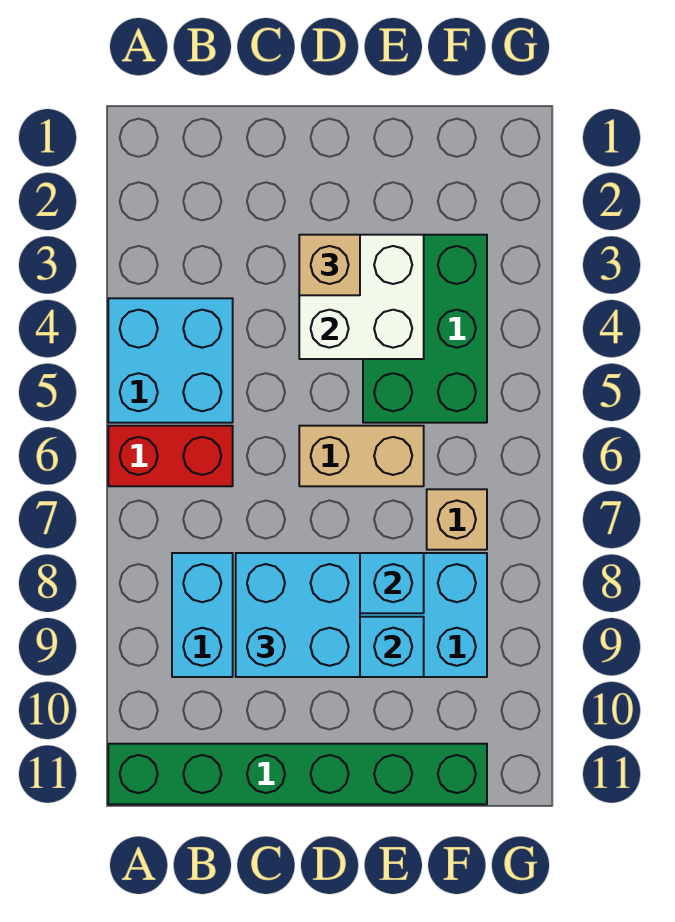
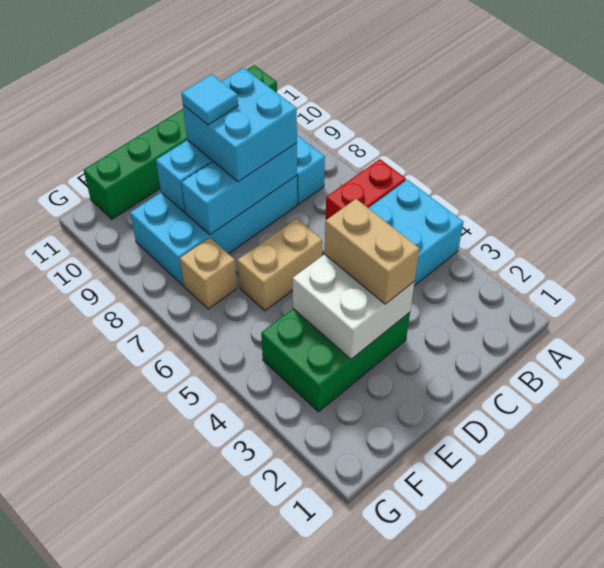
tan 1x1 brick [299,235,360,295] -> tan 1x2 brick [325,199,419,304]
none -> cyan 1x1 tile [181,74,238,125]
green 2x3 brick [363,235,487,423] -> green 2x3 brick turned to [261,309,410,412]

